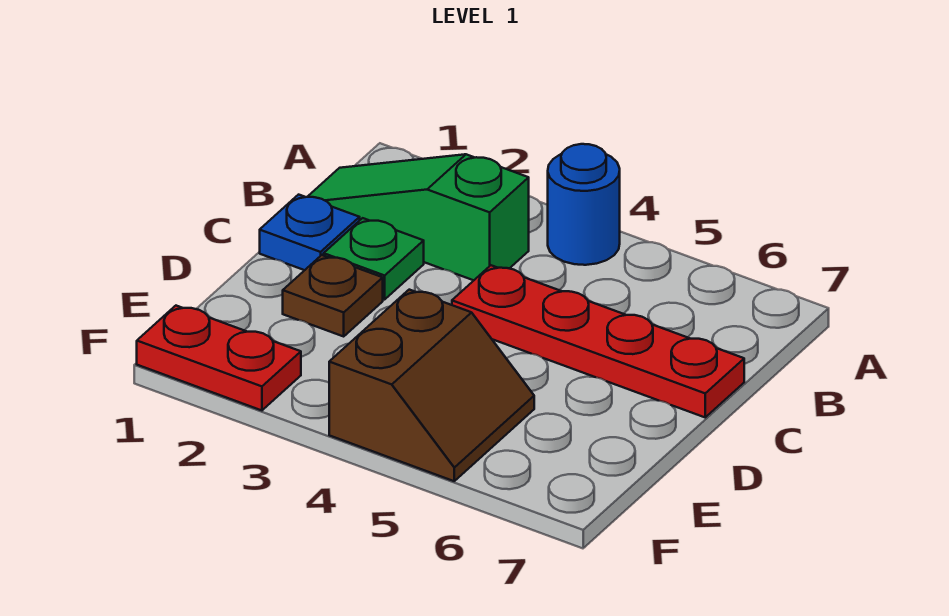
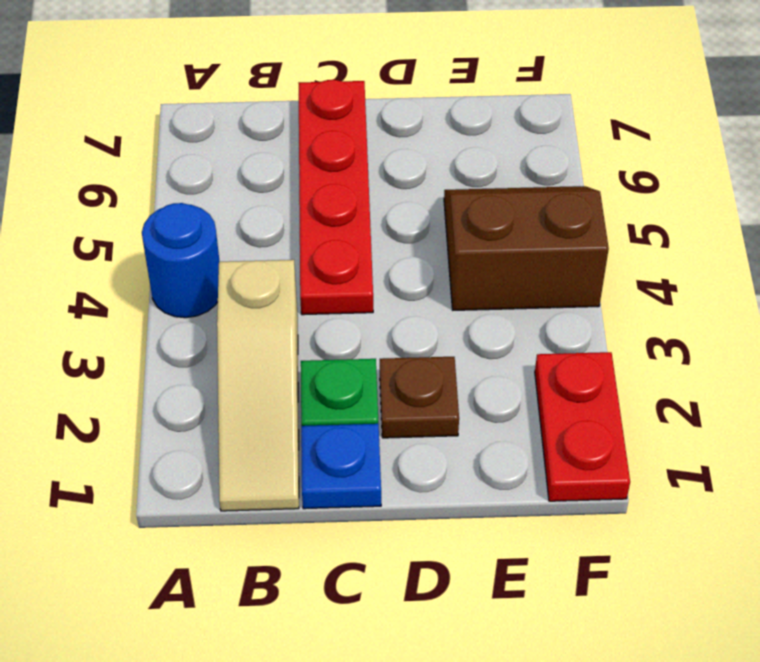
green 1x3 slope [308,154,529,280] -> tan 1x3 slope [217,260,299,511]

